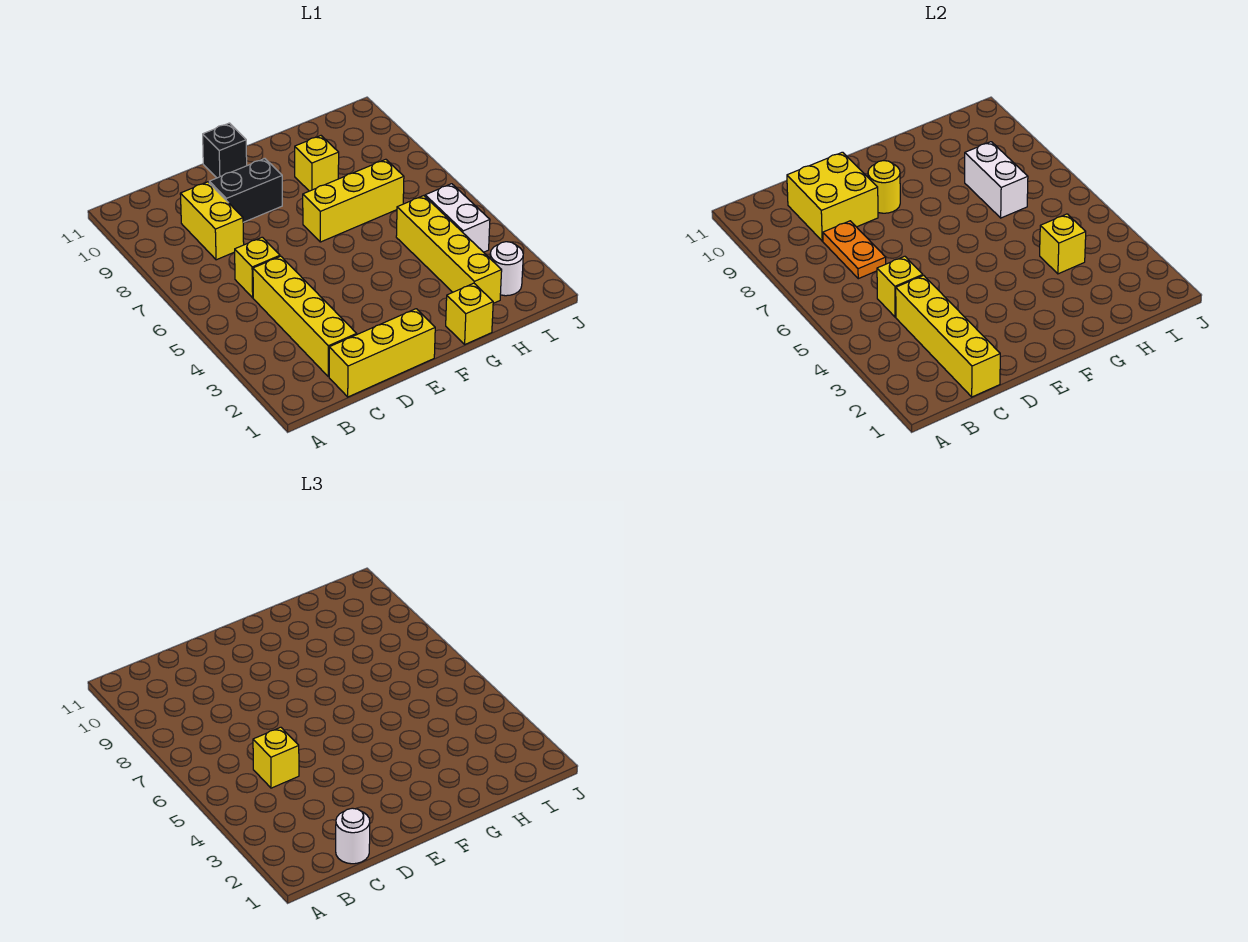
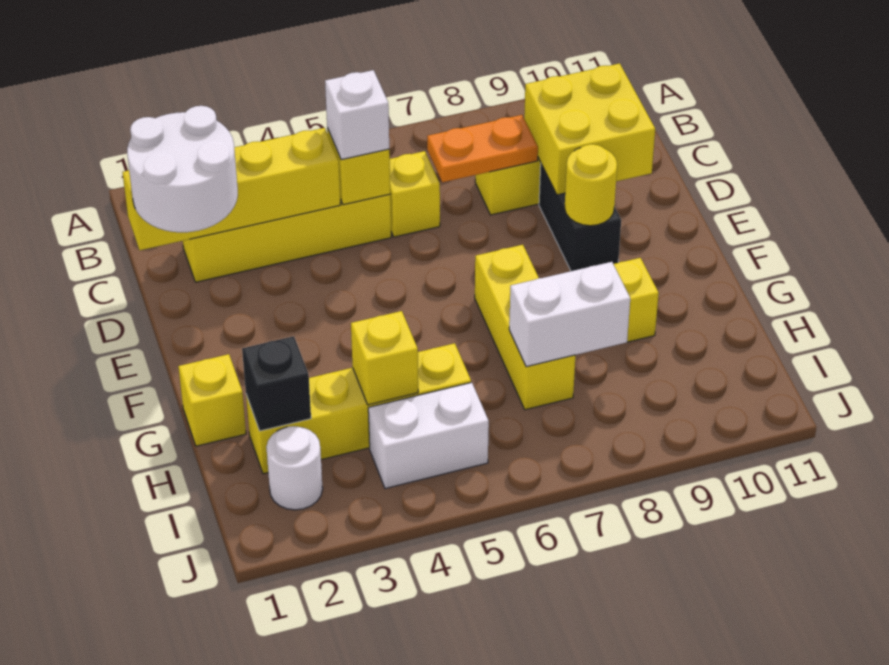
yellow 1x3 brick [329,309,435,397] -> none
white 1x1 round brick [336,808,370,864] -> white 2x2 round brick [127,106,238,232]
yellow 1x1 brick [253,727,299,788] -> white 1x1 brick [325,70,389,160]
black 1x1 brick [203,123,247,178] -> black 1x1 brick moved to [242,336,311,431]

